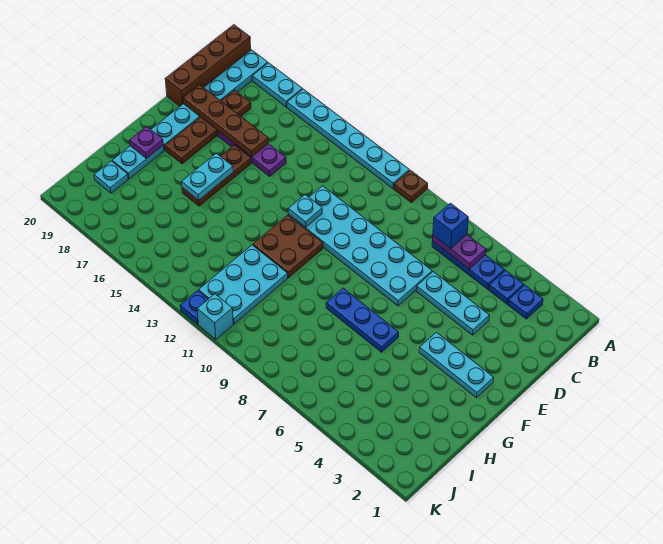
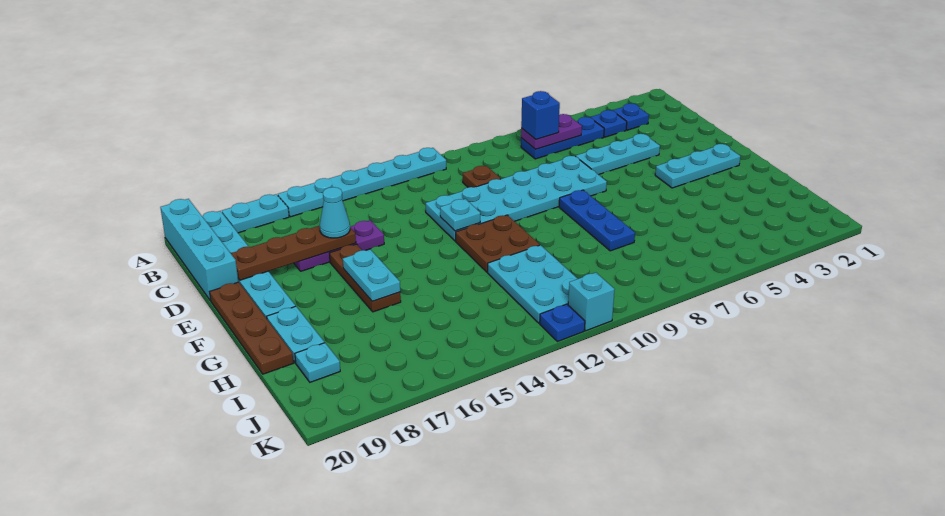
brown 1x1 plate [394,170,428,203] -> brown 1x1 plate moved to [463,166,501,187]
brown 1x4 brick [165,25,251,106] -> cyan 1x4 brick [160,199,238,301]
brown 1x4 plate [165,90,251,164] -> brown 1x4 plate moved to [210,282,293,374]
none -> cyan 1x1 cone [320,187,350,238]
blue 1x3 plate [326,288,399,352] -> blue 1x3 plate turned to [559,190,635,251]
purple 1x1 plate [130,126,163,158] -> none

